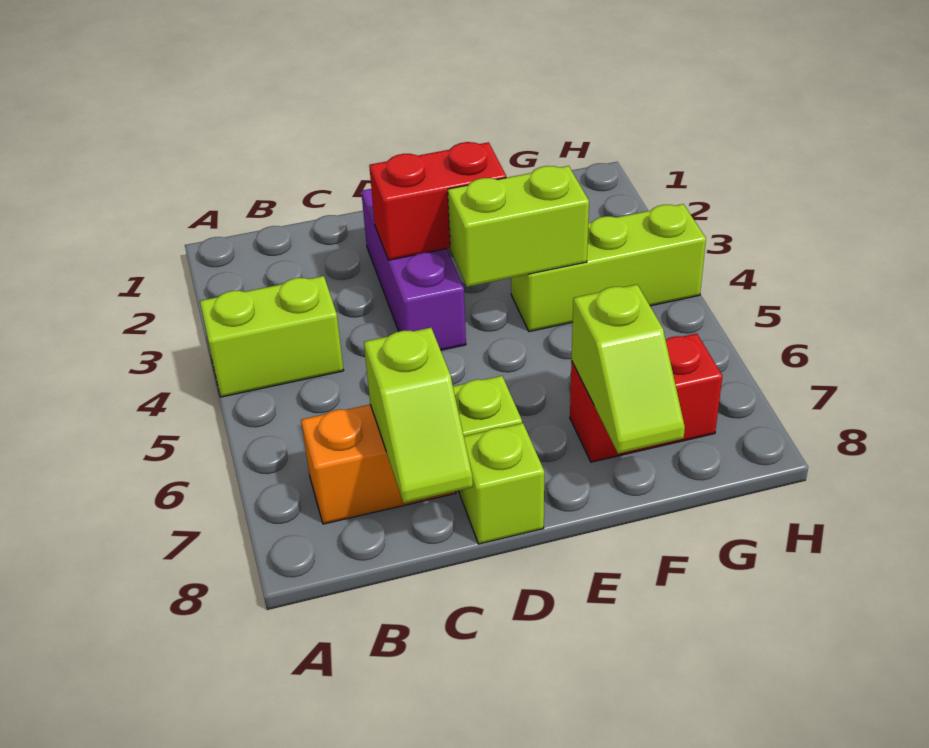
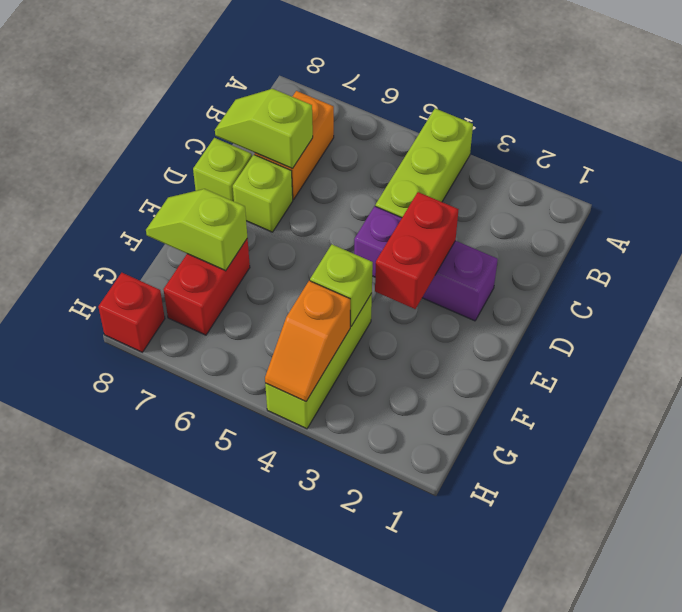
lime 1x2 brick [200,276,344,397] -> lime 1x3 brick [375,108,473,218]
lime 1x2 brick [448,166,589,287] -> lime 1x1 brick [310,244,373,326]
none -> orange 1x2 slope [265,281,350,402]
none -> red 1x1 brick [98,273,165,352]

